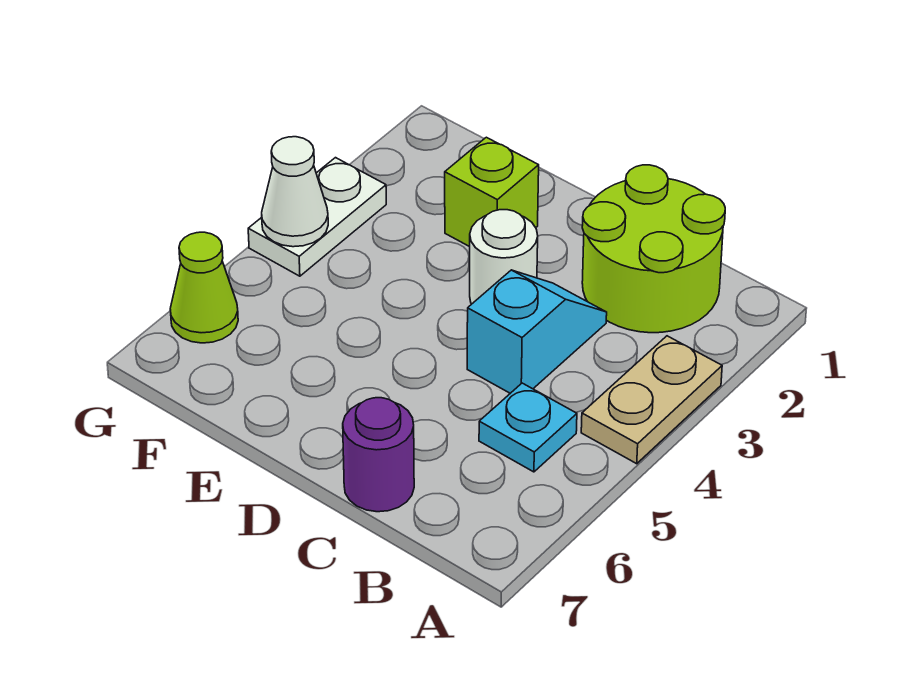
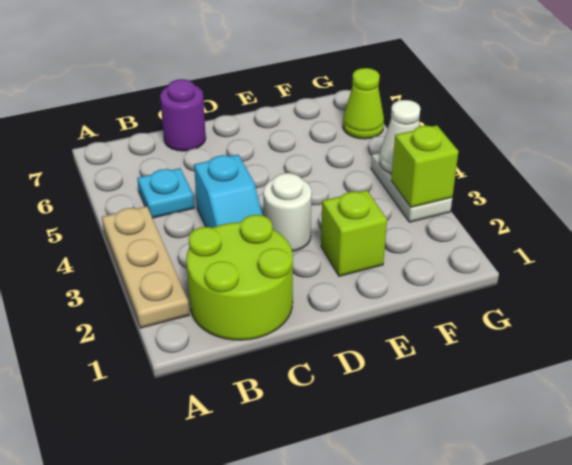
tan 1x2 plate [581,336,722,464] -> tan 1x3 plate [102,206,189,328]
none -> lime 1x1 brick [391,125,459,207]

